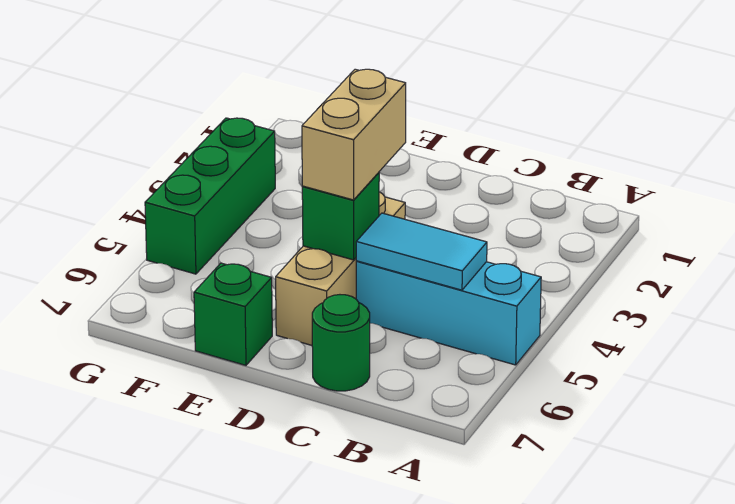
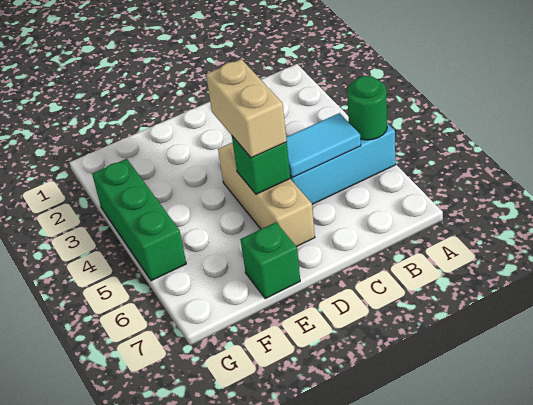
green 1x1 round brick [312,295,370,391] -> green 1x1 round brick moved to [347,76,387,140]

